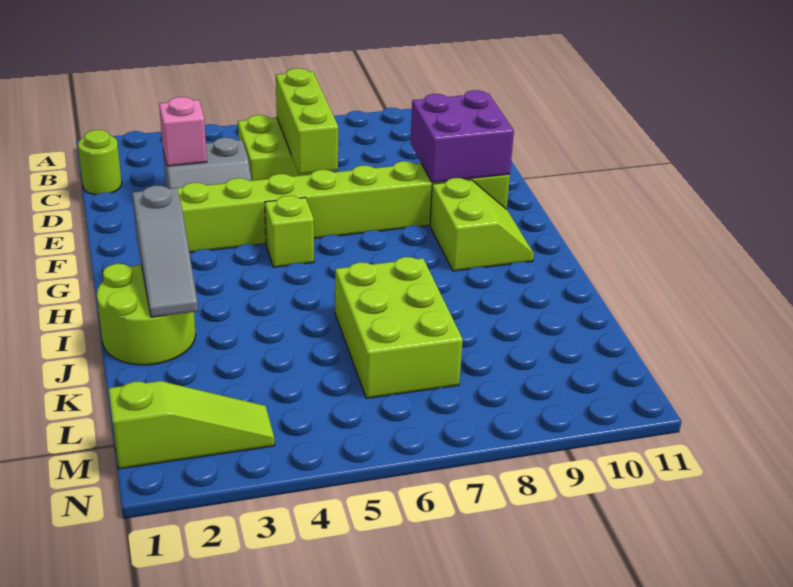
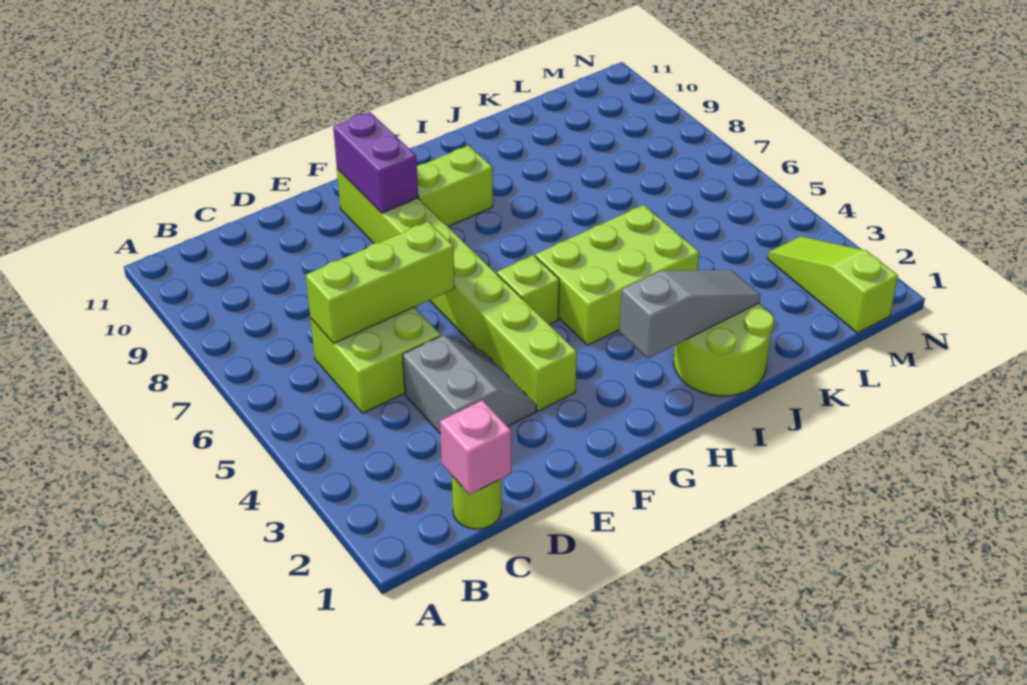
pink 1x1 brick [159,97,207,166] -> pink 1x1 brick moved to [440,400,511,495]
purple 2x2 brick [410,90,514,182] -> purple 1x2 brick [333,112,418,213]
lime 2x3 brick [335,257,463,398] -> lime 2x3 brick moved to [535,205,699,345]

